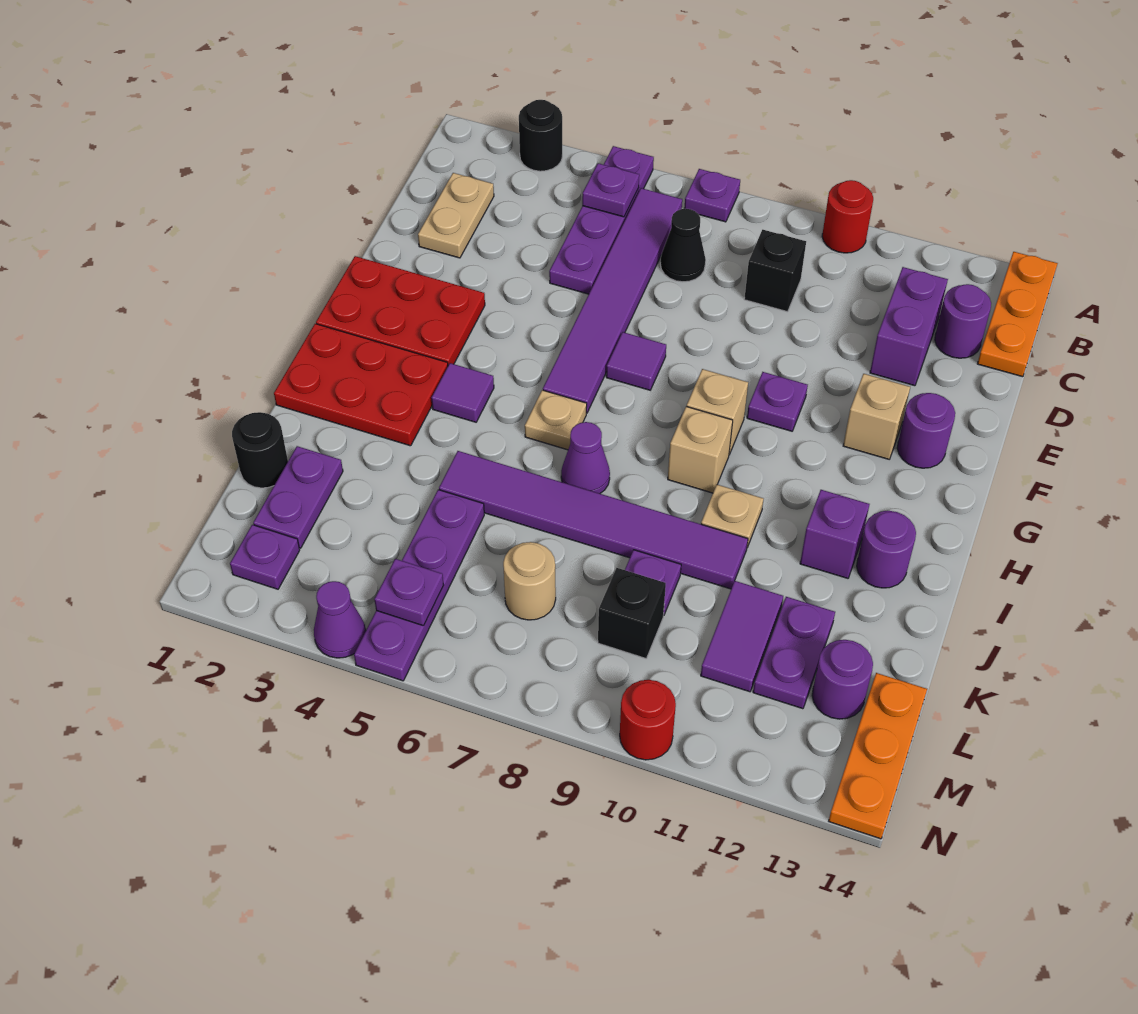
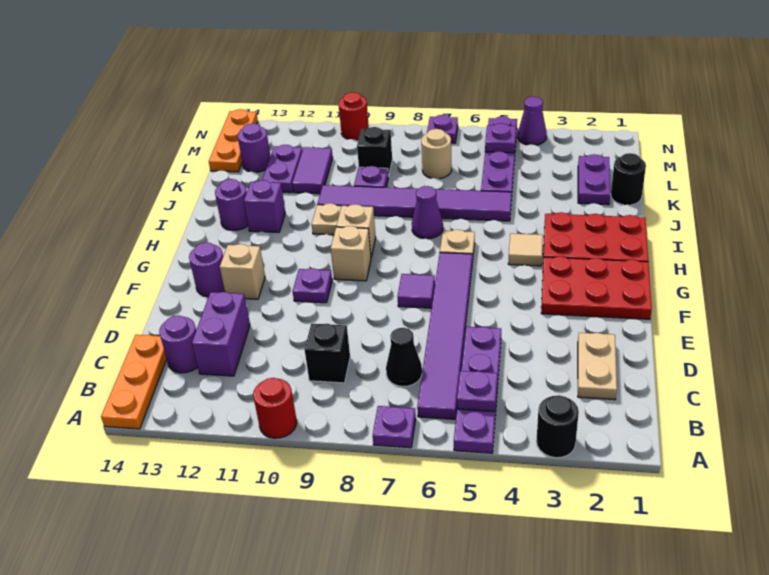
purple 1x1 tile [432,363,494,422] -> tan 1x1 tile [508,233,543,266]
purple 1x1 plate [230,525,300,589] -> purple 1x1 plate moved to [427,115,458,143]

